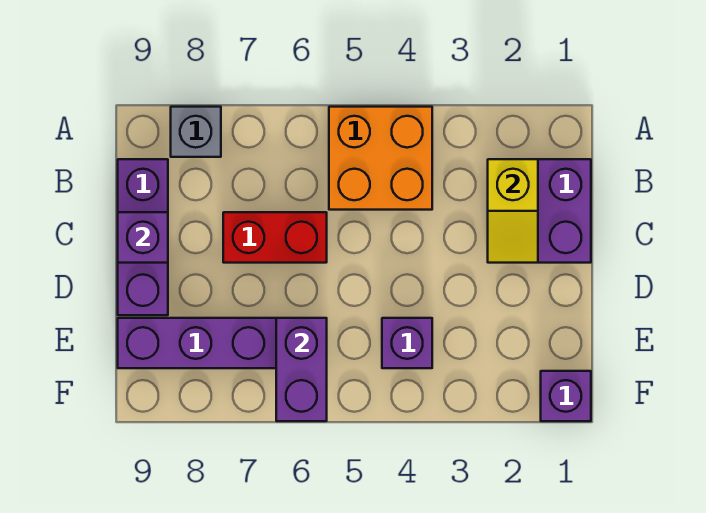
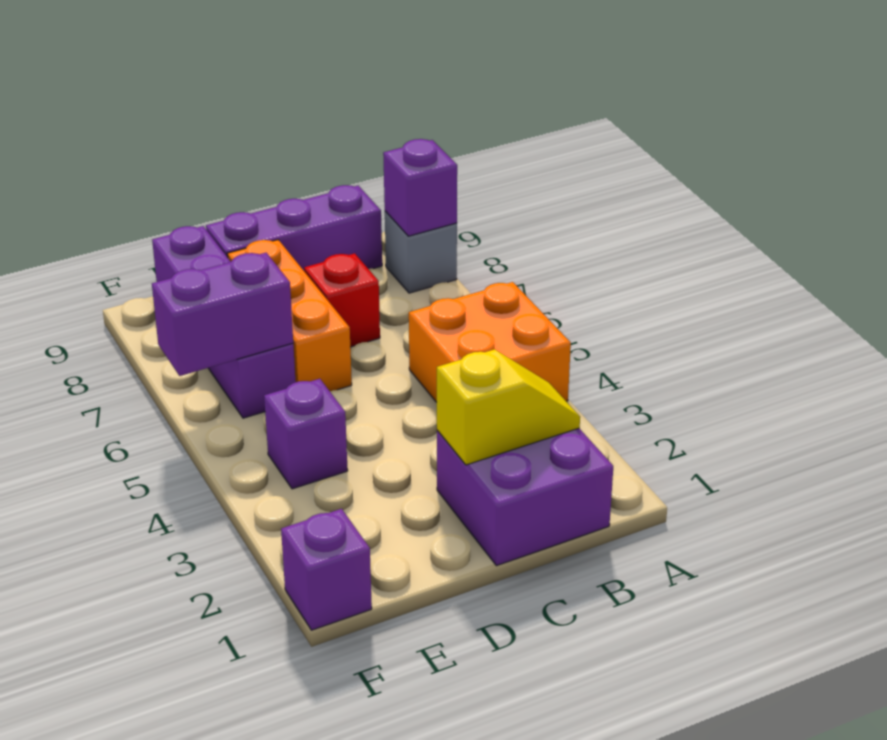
yellow 1x2 slope [488,159,538,263] -> yellow 1x2 slope turned to [437,349,580,465]
red 1x2 brick [223,212,327,263] -> red 1x1 brick [304,253,380,347]
purple 1x1 brick [118,212,168,263] -> purple 1x1 brick moved to [383,139,457,236]
none -> orange 1x3 brick [227,240,352,391]

